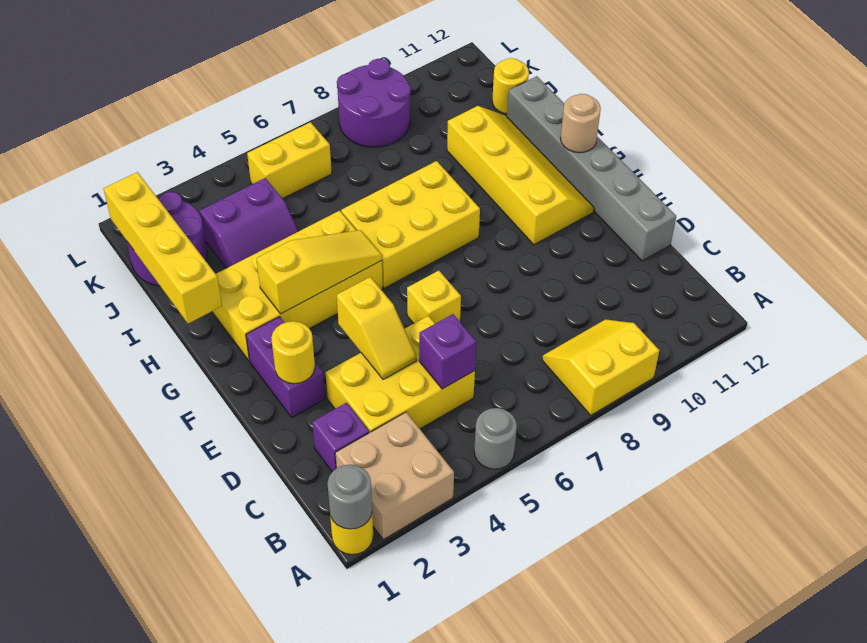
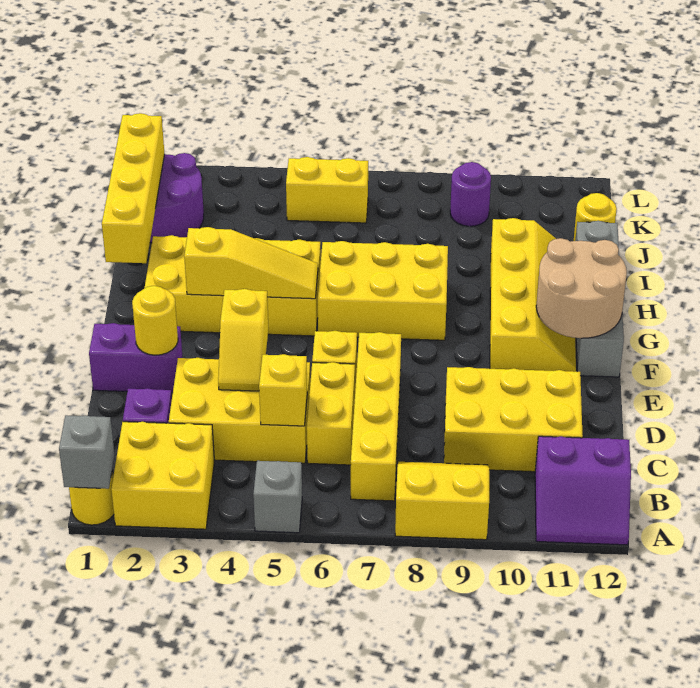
grey 1x1 round brick [327,465,372,529] -> grey 1x1 brick [59,415,114,489]
tan 2x2 brick [335,412,454,540] -> yellow 2x2 brick [111,422,214,529]
grey 1x1 round brick [474,408,517,469] -> grey 1x1 brick [253,461,302,533]
none -> yellow 1x4 brick [351,332,401,501]
purple 1x1 brick [419,314,477,389] -> yellow 1x1 brick [259,354,307,426]
none -> yellow 1x2 brick [307,362,355,465]
none -> yellow 2x3 brick [444,367,583,472]
grey 1x6 brick [507,76,676,261] -> grey 1x4 brick [575,221,624,377]
purple 1x2 brick [246,317,325,418] -> purple 1x2 brick turned to [89,323,183,393]
tan 1x1 round brick [561,94,601,153] -> tan 2x2 round brick [536,238,627,339]
purple 2x2 slope [199,178,299,268] -> purple 2x2 slope moved to [535,436,631,545]
purple 2x2 round brick [337,59,411,147] -> purple 1x1 round brick [450,162,491,226]

